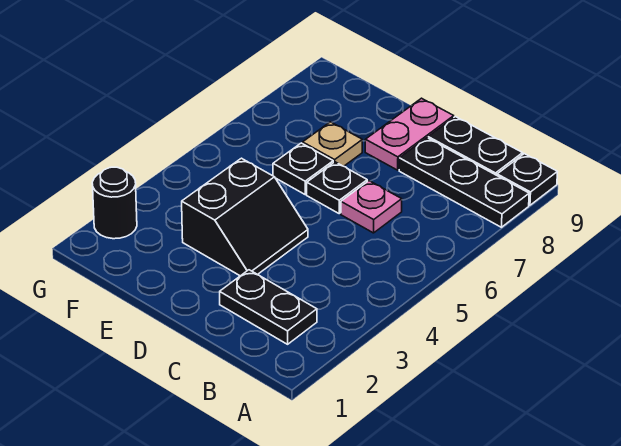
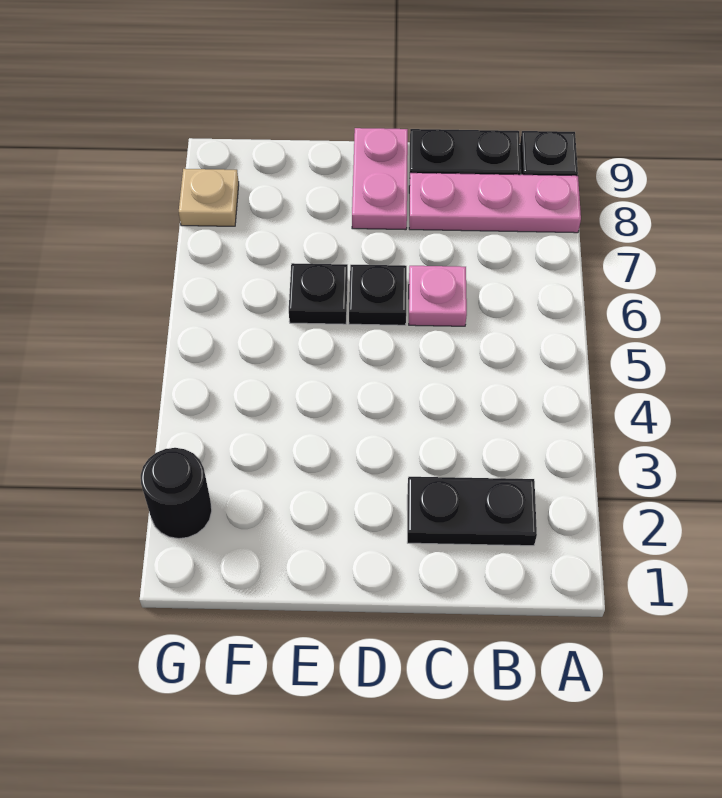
black 1x3 plate [399,138,529,227] -> pink 1x3 plate [409,173,581,233]
black 2x2 slope [182,158,308,276] -> none
tan 1x1 plate [303,122,362,166] -> tan 1x1 plate moved to [179,169,239,226]

